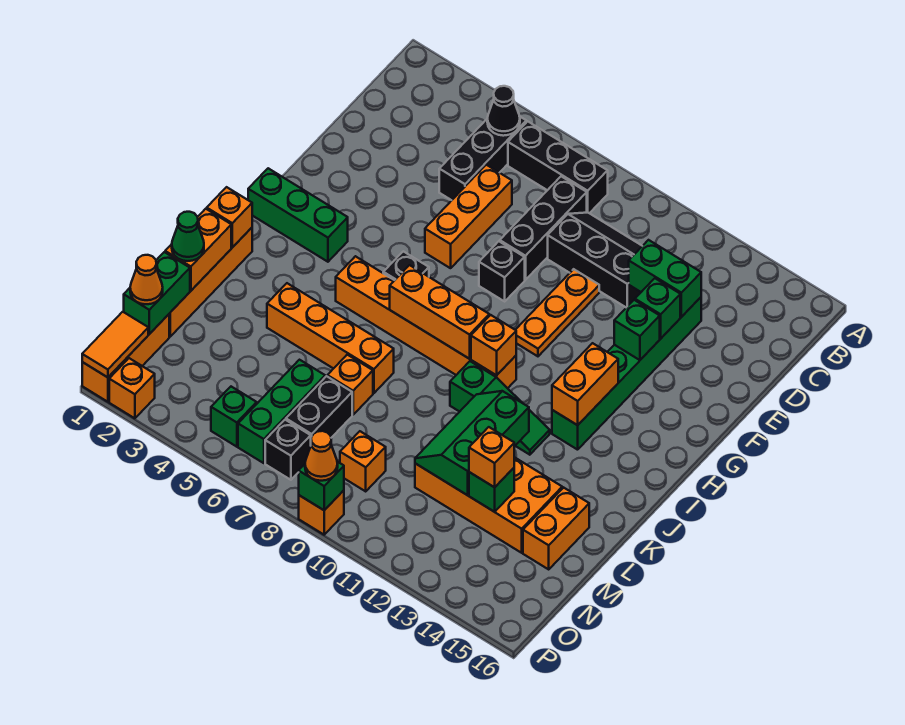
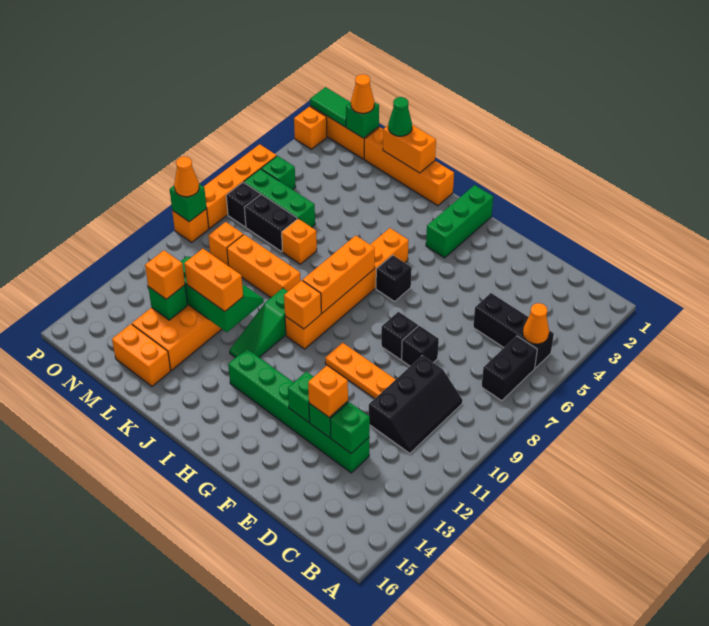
black 1x1 cone [487,86,520,136] -> orange 1x1 cone [523,303,549,344]
black 1x3 brick [508,121,608,213] -> black 1x2 brick [481,336,537,401]
black 1x3 brick [500,176,587,280] -> black 1x1 brick [402,326,439,366]
orange 1x3 brick [425,165,512,268] -> orange 1x3 brick moved to [227,235,300,297]
green 1x2 brick [629,240,701,317] -> green 1x1 brick [330,402,370,453]
orange 1x2 brick [552,343,618,425] -> orange 1x2 brick moved to [184,249,243,311]
orange 1x1 brick [207,187,252,248] -> orange 1x1 brick moved to [308,366,348,418]
orange 1x4 brick [267,283,394,393] -> orange 1x4 brick moved to [204,144,277,228]
green 1x2 brick [124,252,190,334] -> green 1x1 brick [346,102,379,138]
orange 1x2 tile [82,312,148,377] -> green 1x2 tile [310,87,351,127]

